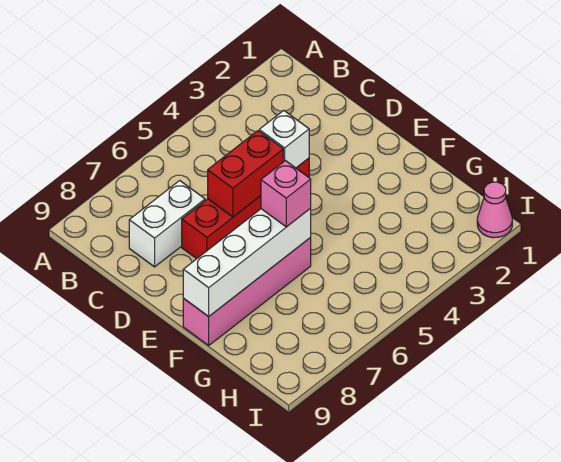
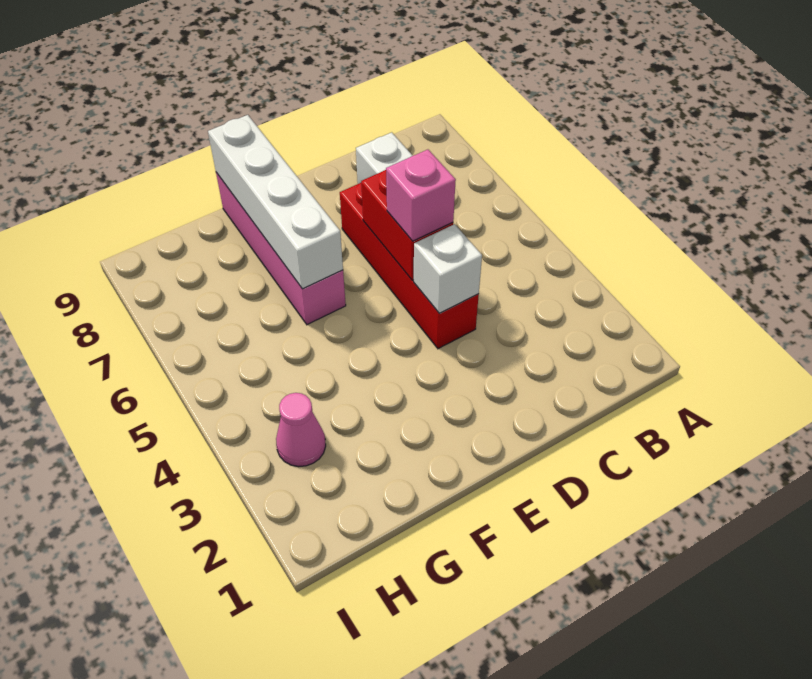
pink 1x1 brick [261,161,311,227] -> pink 1x1 brick moved to [386,150,456,241]
pink 1x1 cone [477,182,512,238] -> pink 1x1 cone moved to [276,393,326,467]

